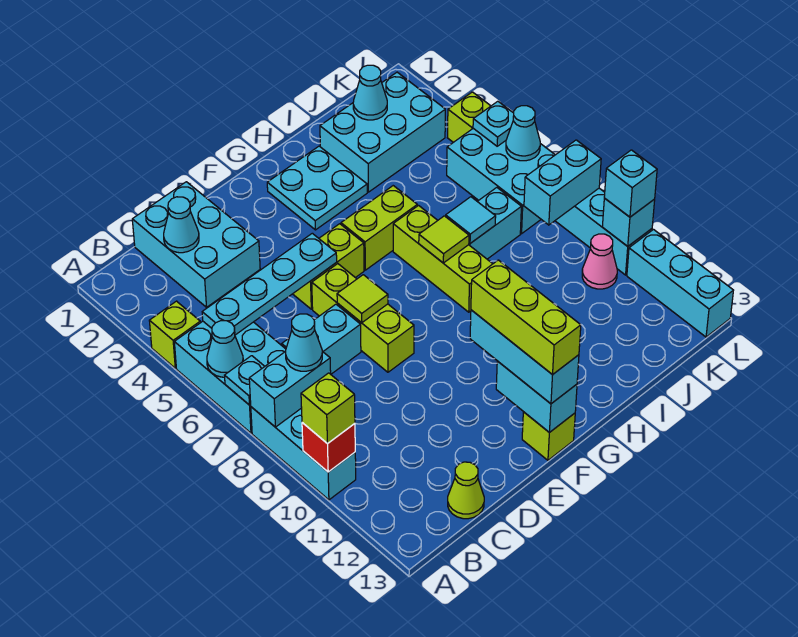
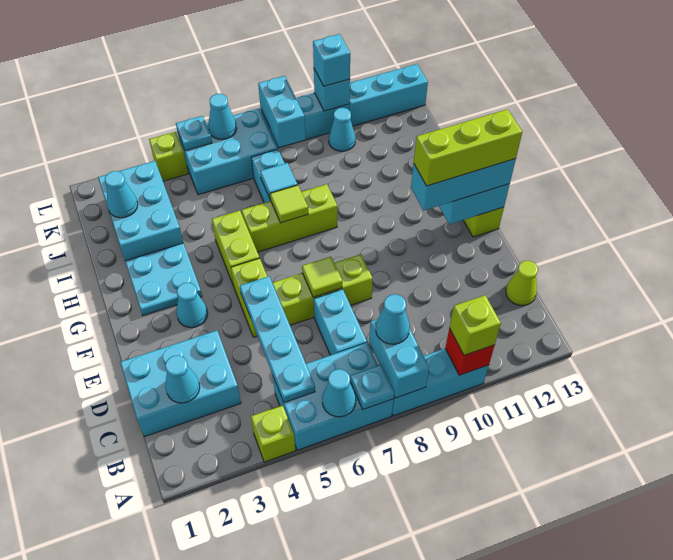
none -> cyan 1x1 cone [176,283,208,328]
pink 1x1 cone [582,234,617,289] -> cyan 1x1 cone [329,108,355,151]

